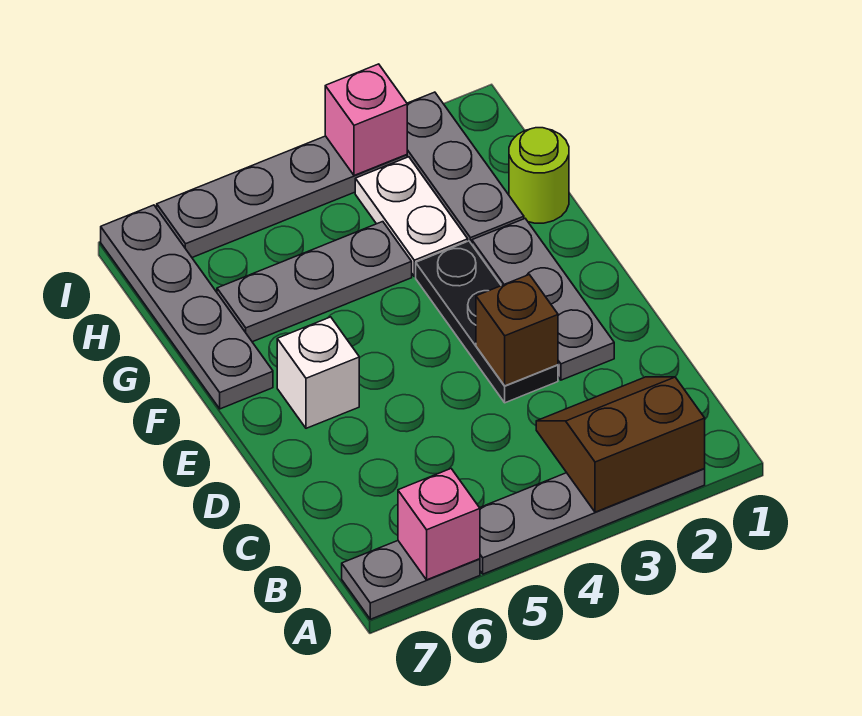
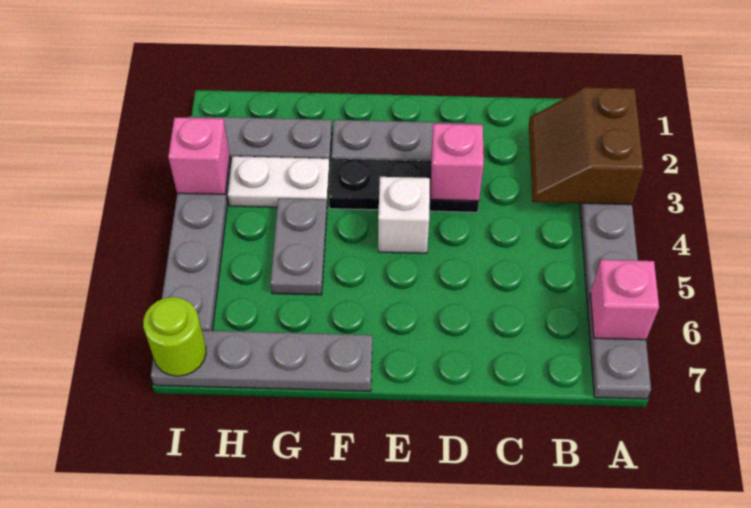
brown 1x1 brick [476,275,558,386] -> pink 1x1 brick [431,124,484,201]
white 1x1 brick [277,317,359,428] -> white 1x1 brick moved to [378,177,430,253]
lime 1x1 round brick [509,128,569,223] -> lime 1x1 round brick moved to [143,297,206,376]
grey 1x3 plate [217,222,412,342] -> grey 1x2 plate [271,198,327,295]

